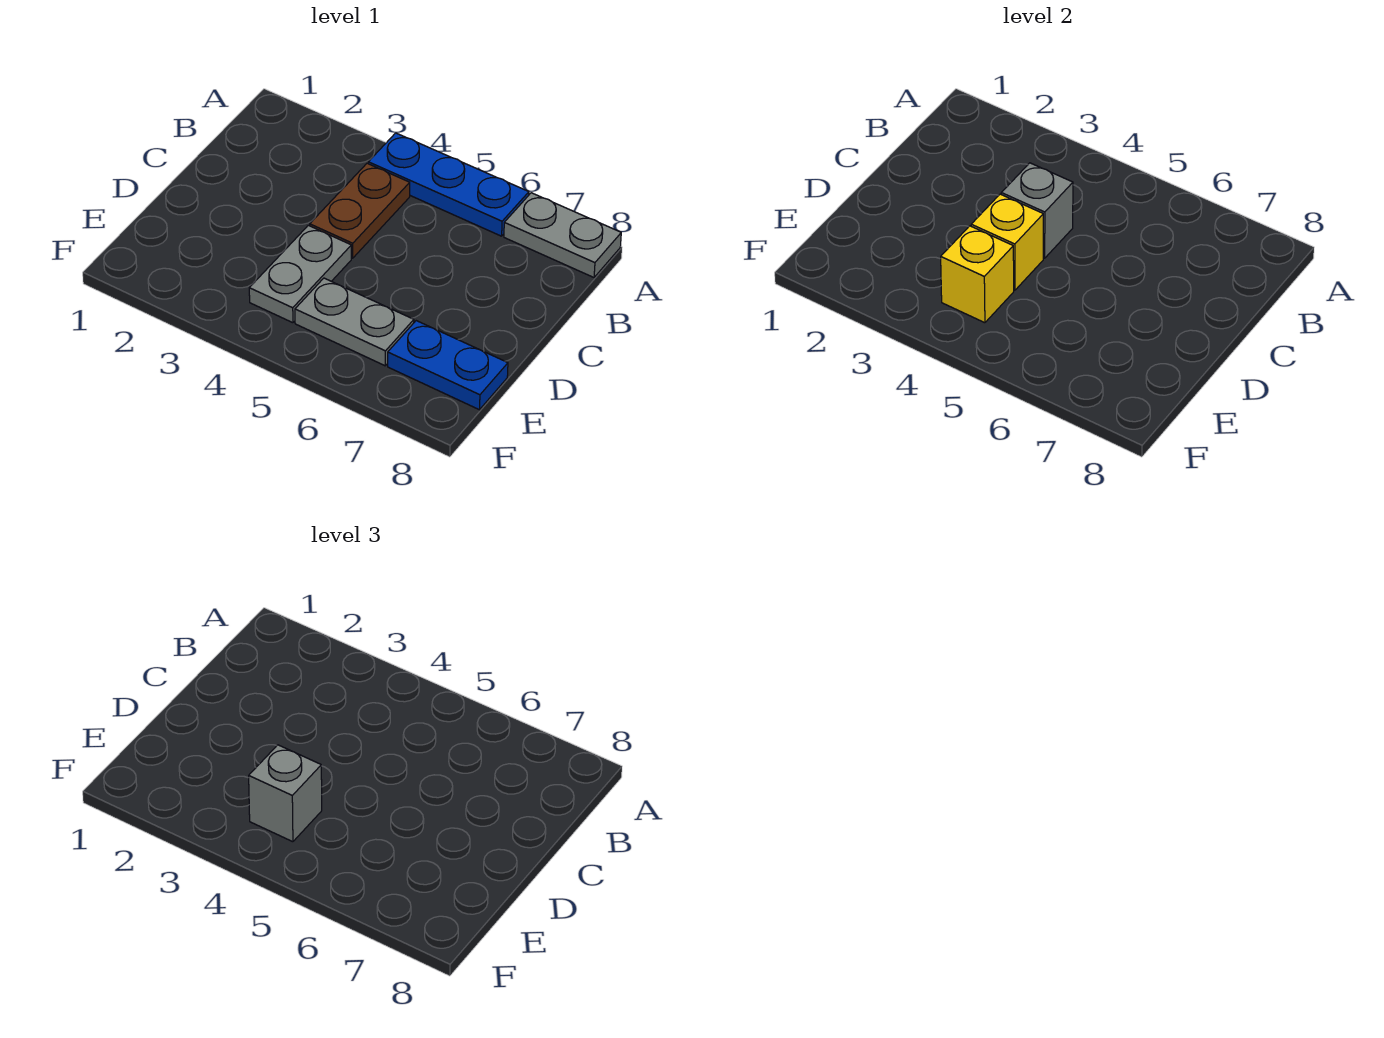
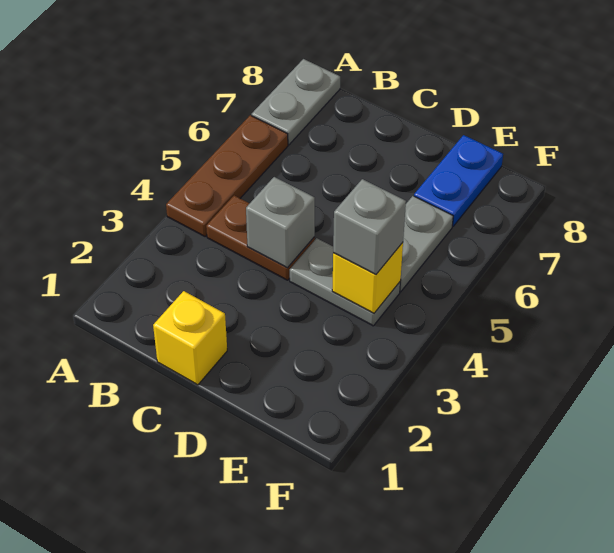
blue 1x3 plate [368,133,529,236] -> brown 1x3 plate [166,115,288,236]
yellow 1x1 brick [971,194,1043,290] -> yellow 1x1 brick moved to [153,291,227,385]

